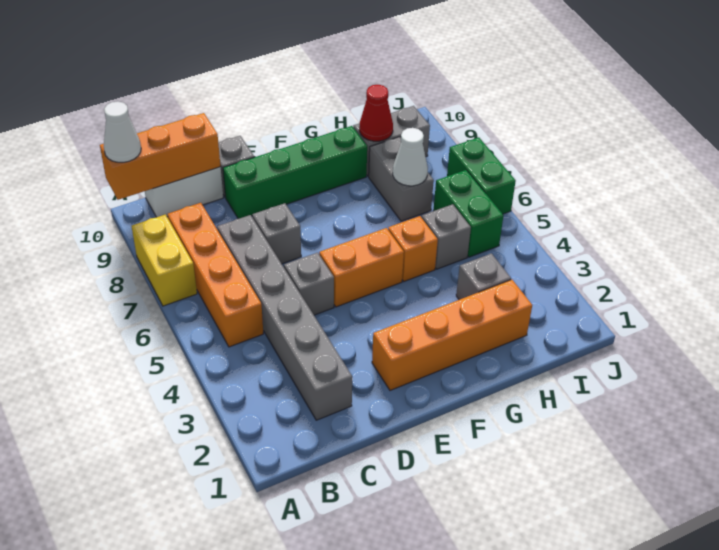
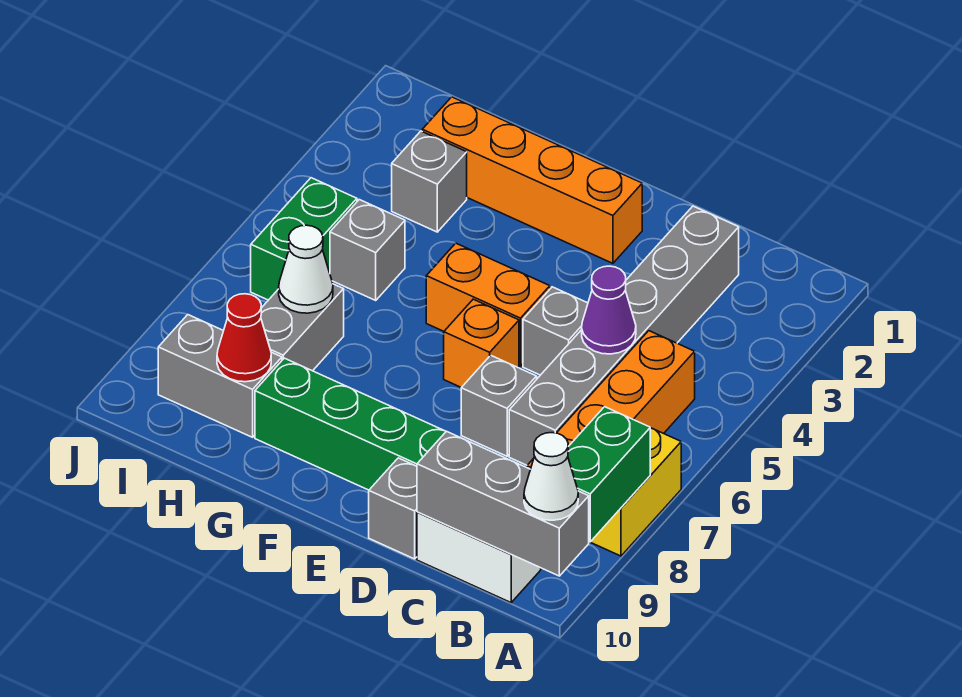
orange 1x3 brick [100,113,221,200] -> grey 1x3 brick [417,431,589,576]
none -> purple 1x1 cone [582,266,636,354]
orange 1x1 brick [388,216,438,281] -> orange 1x1 brick moved to [444,299,519,388]
green 1x2 brick [447,137,516,214] -> green 1x2 brick moved to [568,407,650,542]

